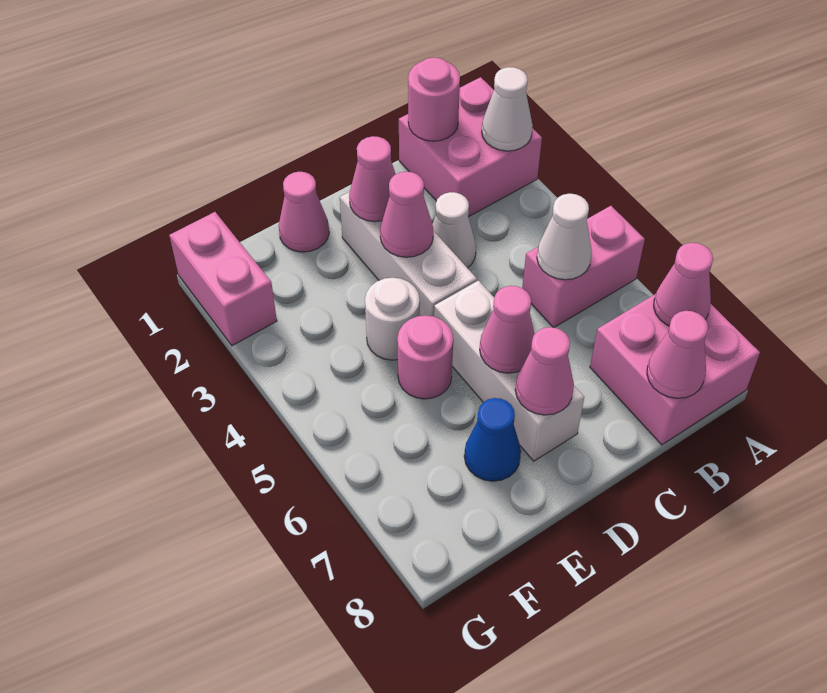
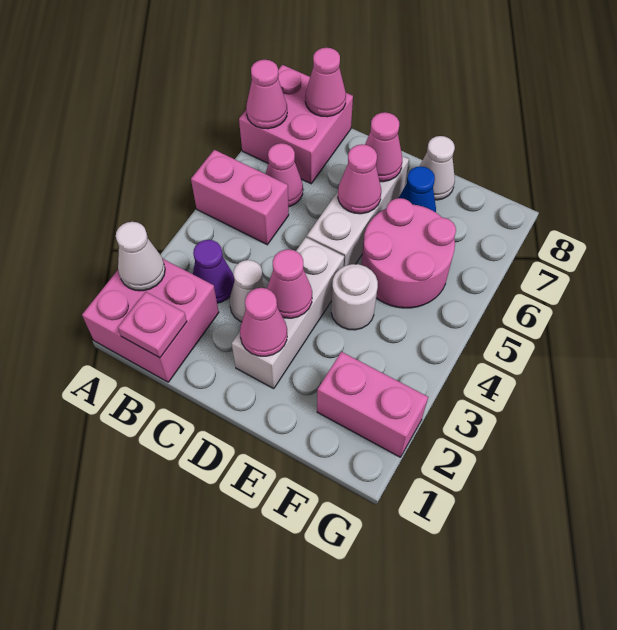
pink 1x1 round brick [408,58,460,141] -> pink 1x1 plate [118,292,187,358]
none -> purple 1x1 cone [193,240,234,303]
white 1x1 cone [537,194,592,280] -> white 1x1 cone moved to [420,136,455,200]
pink 1x1 cone [279,172,329,252] -> pink 1x1 cone moved to [266,143,303,207]
pink 1x1 round brick [397,315,453,399] -> pink 2x2 round brick [361,198,456,308]
pink 1x2 brick [169,212,277,346] -> pink 1x2 brick turned to [317,352,428,457]

